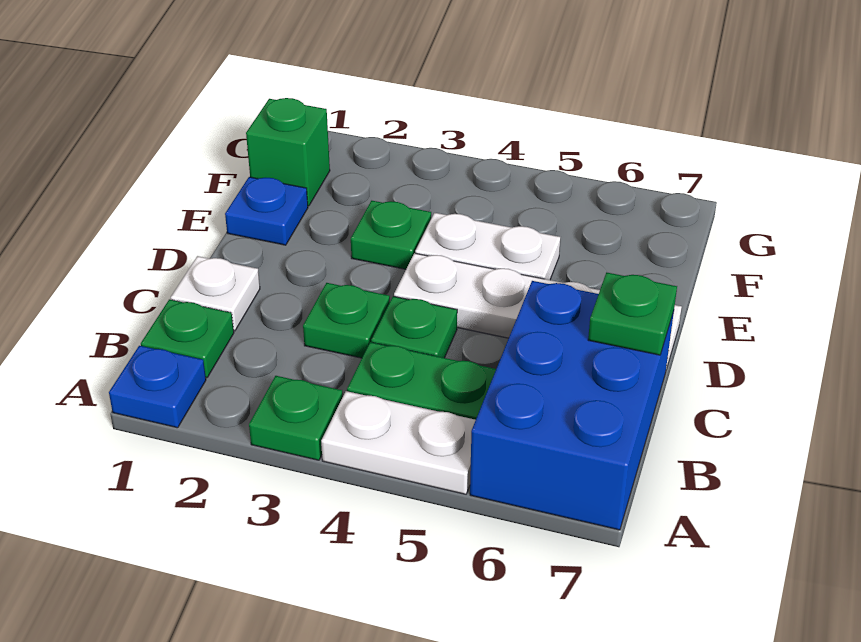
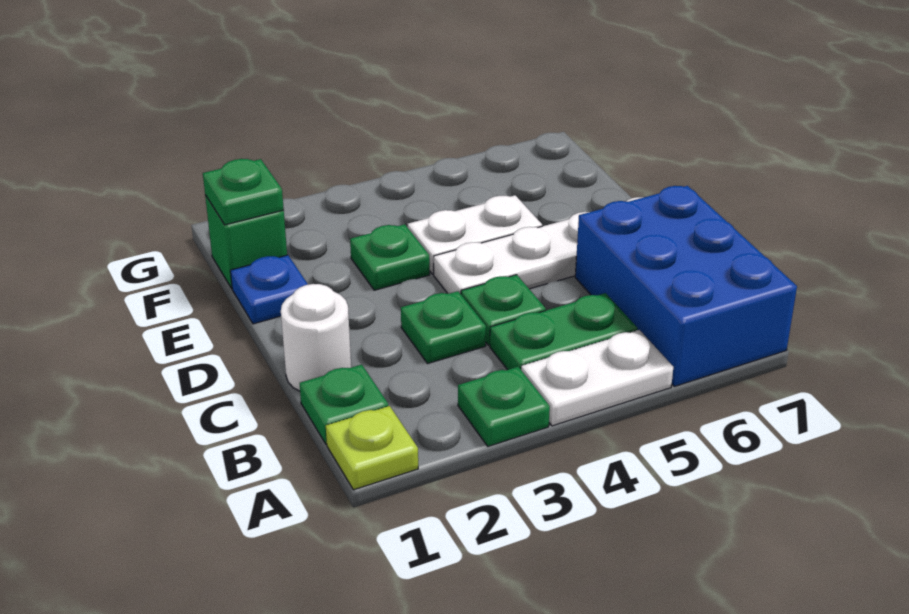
blue 1x1 plate [109,346,206,428] -> lime 1x1 plate [326,406,418,490]
white 1x1 plate [171,256,260,331] -> white 1x1 round brick [281,284,351,391]
green 1x1 plate [588,272,677,355] -> green 1x1 plate moved to [203,159,284,225]

